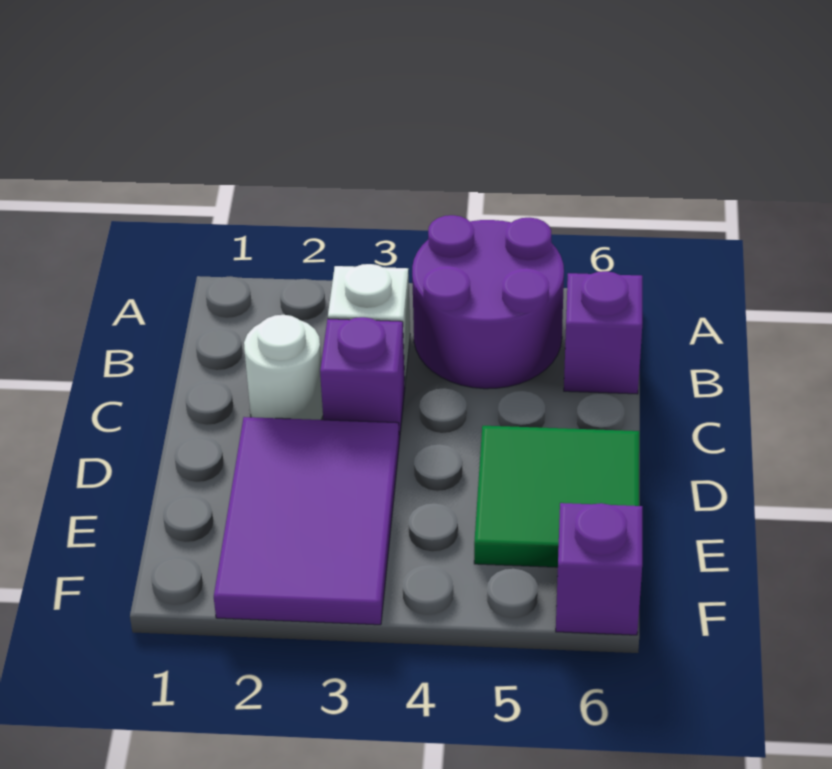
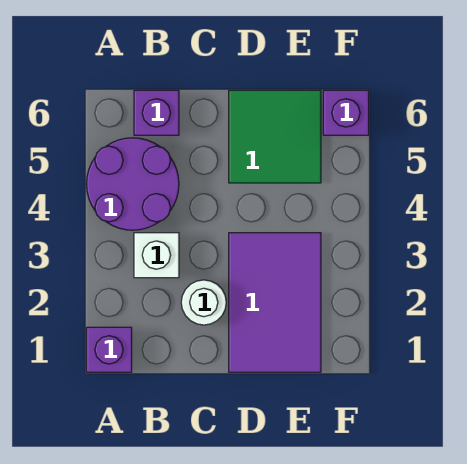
purple 1x1 brick [320,317,405,441] -> purple 1x1 brick moved to [86,327,132,372]
purple 2x3 tile [214,417,399,625] -> purple 2x3 tile turned to [229,233,321,372]

